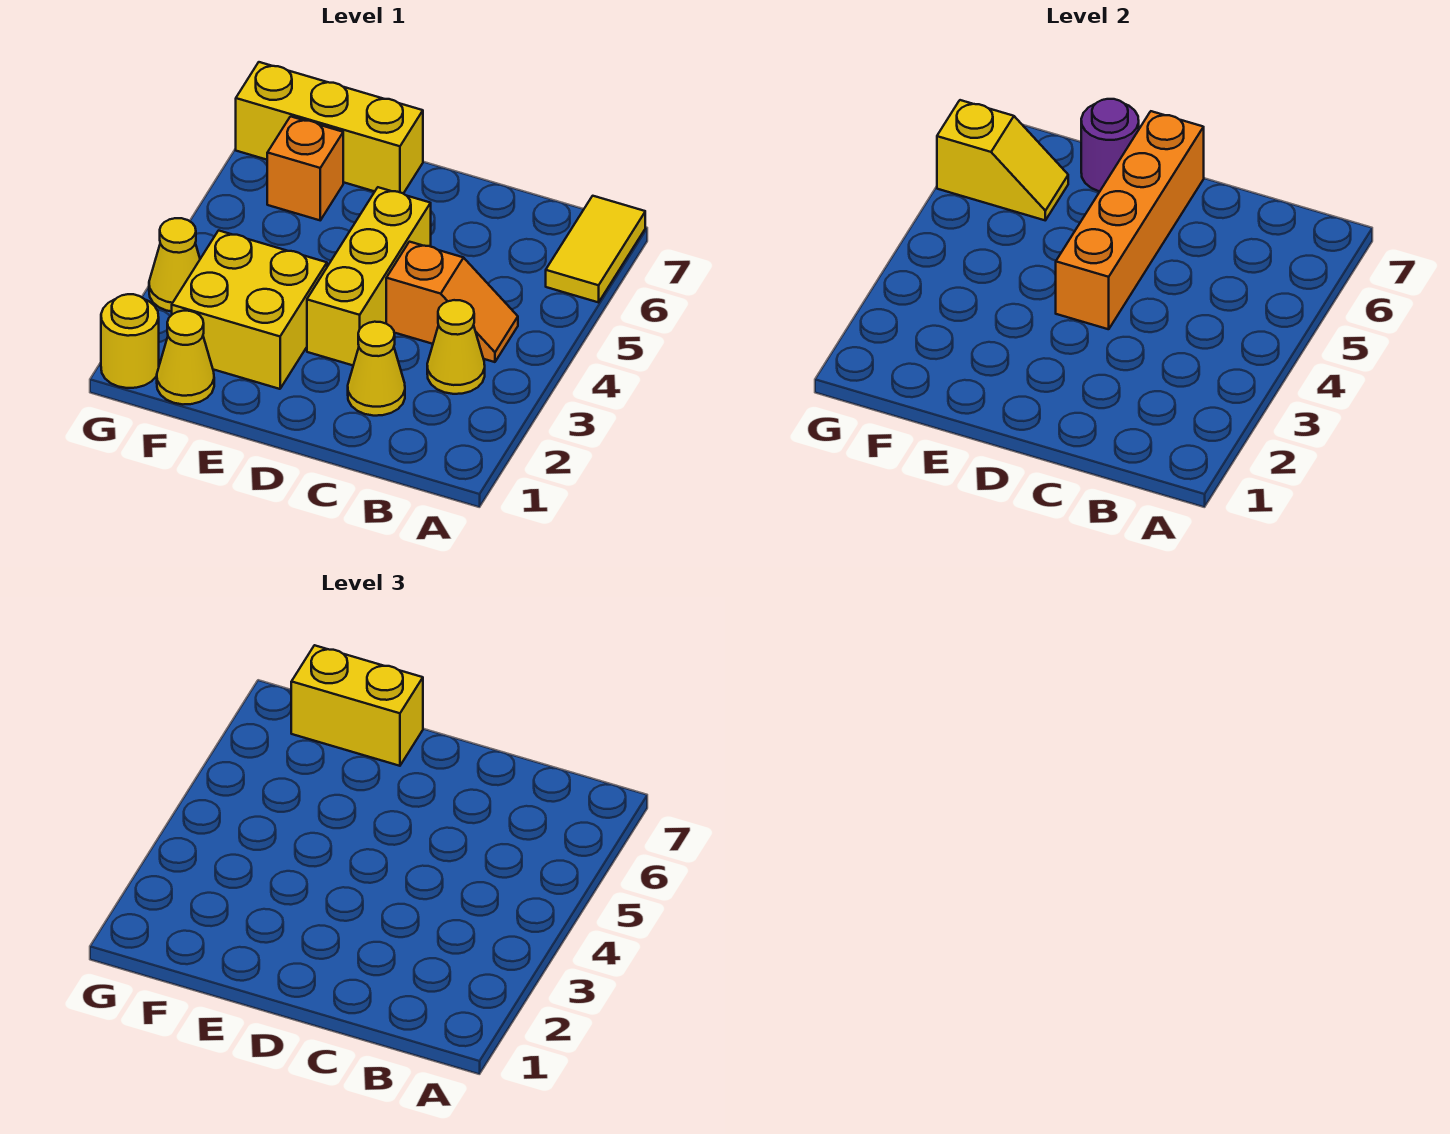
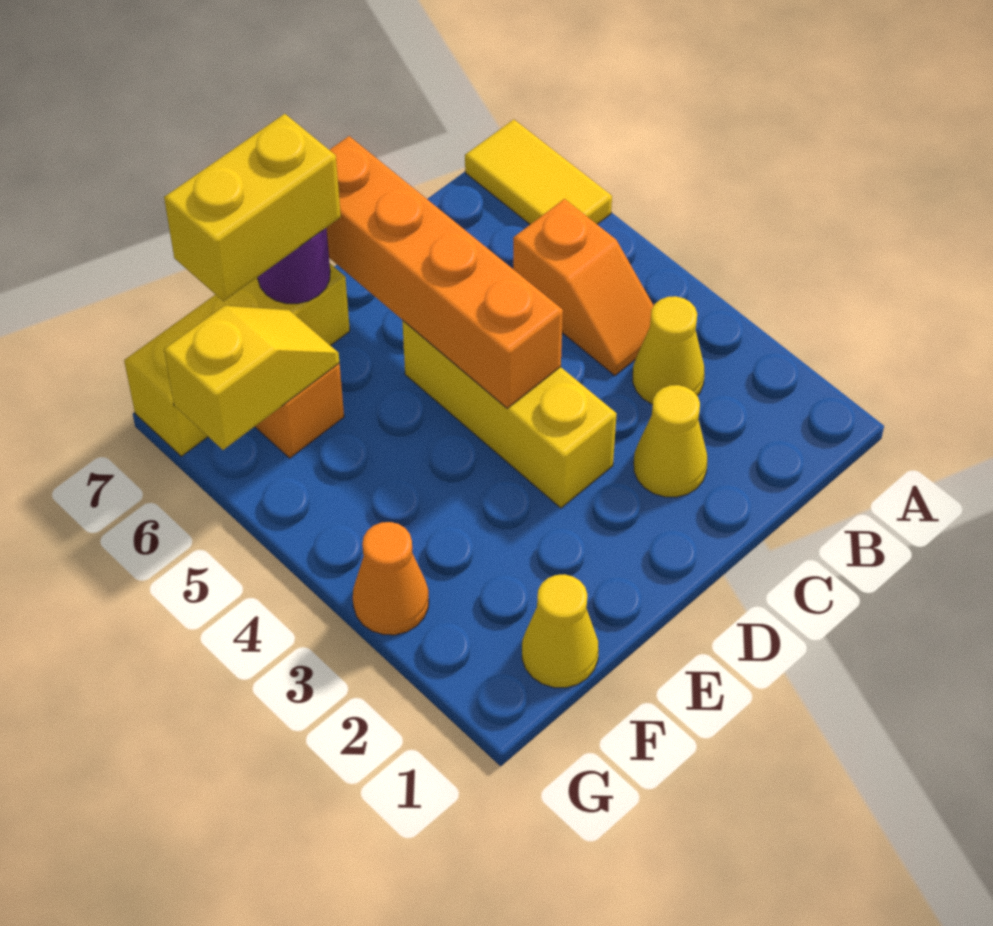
orange 1x2 slope [386,242,518,362] -> orange 1x2 slope turned to [513,199,654,376]
yellow 2x2 brick [172,231,327,389] -> none
yellow 1x1 round brick [101,294,159,388] -> none
yellow 1x1 cone [149,218,200,311] -> orange 1x1 cone [353,522,429,635]

